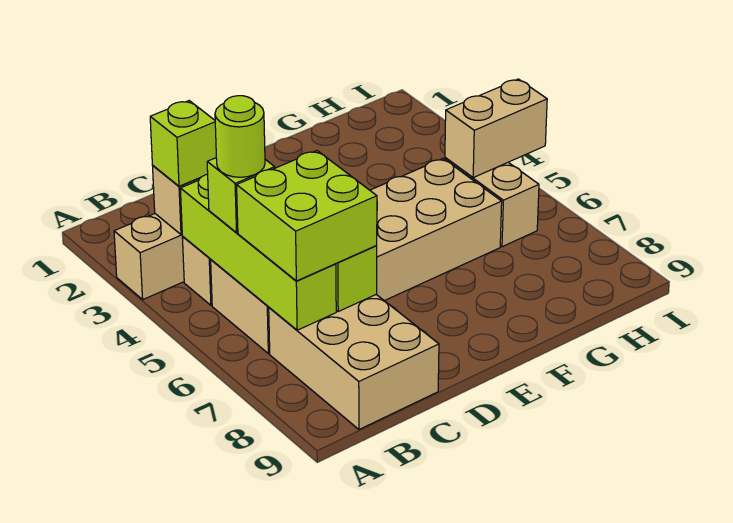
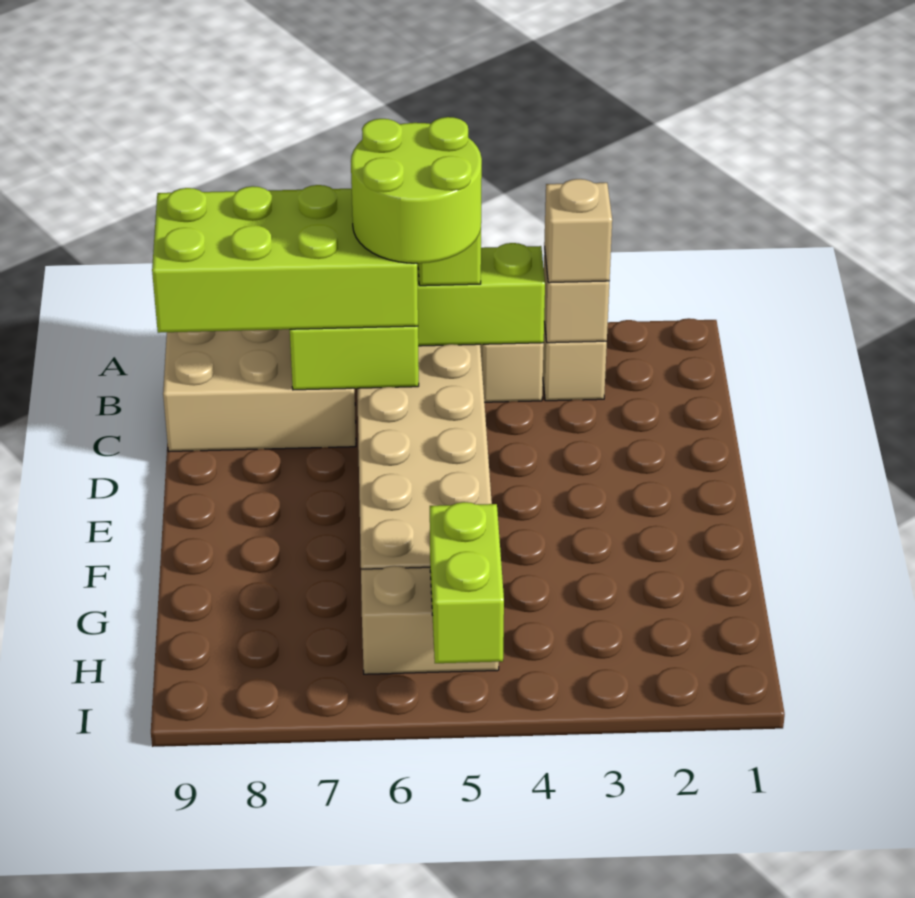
lime 1x1 brick [150,101,216,186] -> tan 1x1 brick [544,179,612,283]
lime 1x1 round brick [215,96,265,177] -> lime 2x2 round brick [351,117,482,263]
lime 2x2 brick [237,151,377,281] -> lime 2x4 brick [152,185,418,333]
tan 1x2 brick [445,79,547,177] -> lime 1x2 brick [430,502,504,663]

